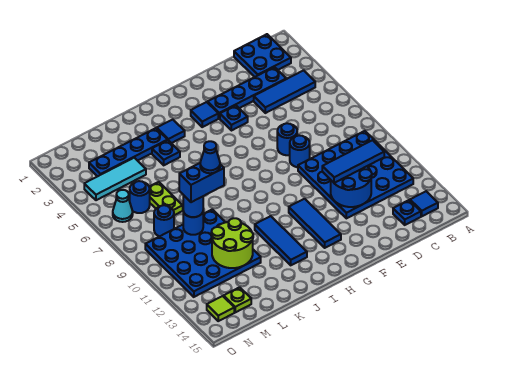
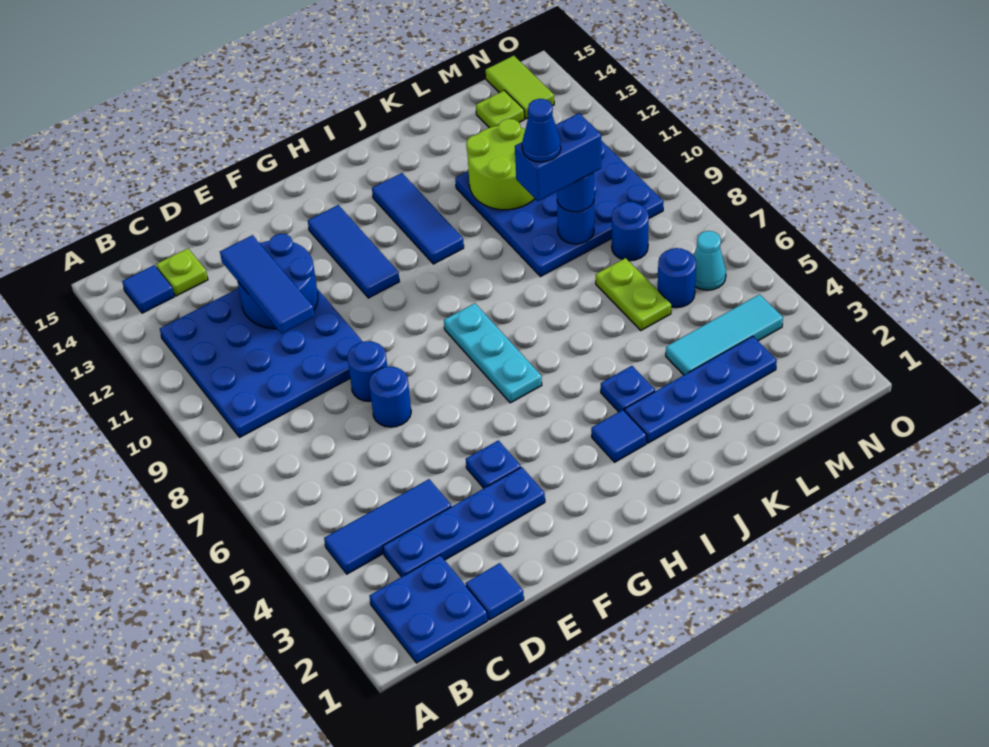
blue 1x3 tile [322,140,384,183] -> blue 1x3 tile turned to [220,235,315,333]
blue 1x1 plate [393,200,421,225] -> lime 1x1 plate [156,248,208,296]
blue 1x1 tile [191,102,218,127] -> blue 1x1 tile moved to [466,563,524,620]
none -> cyan 1x3 plate [444,303,542,403]
lime 1x1 tile [207,296,234,321] -> lime 1x2 tile [486,56,554,119]

